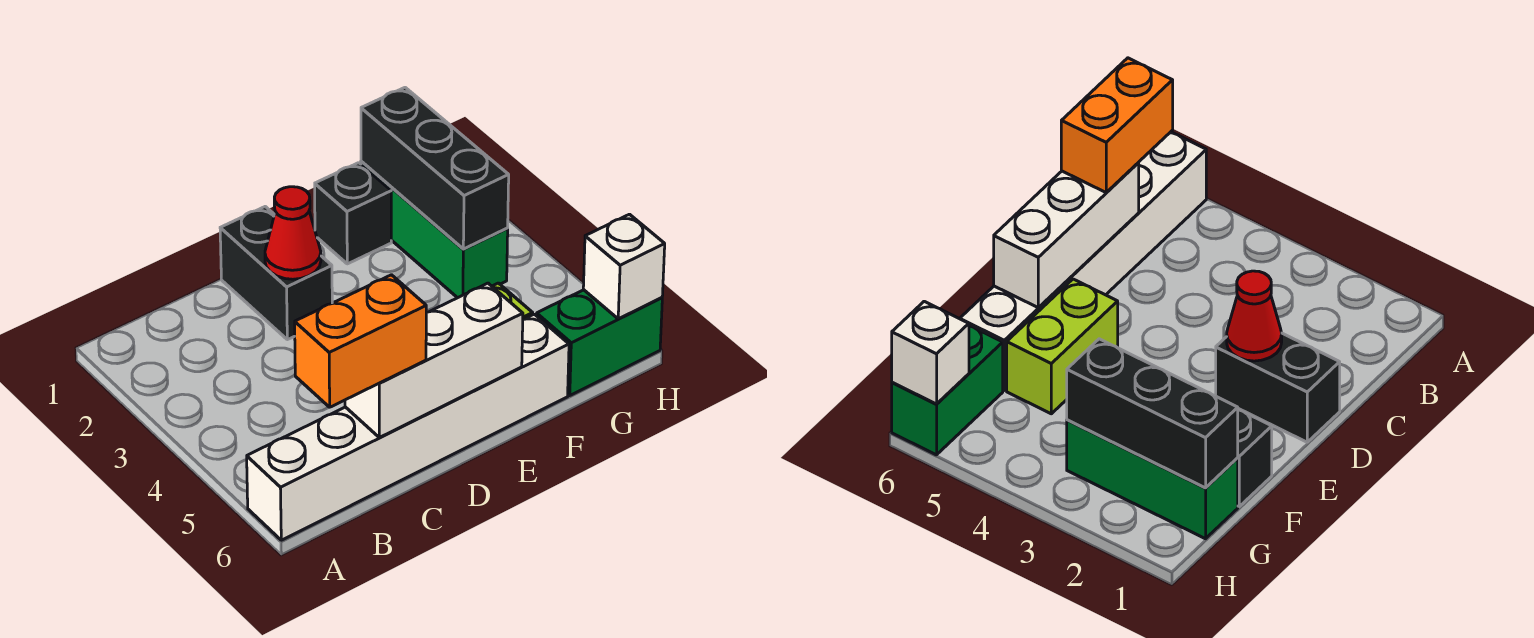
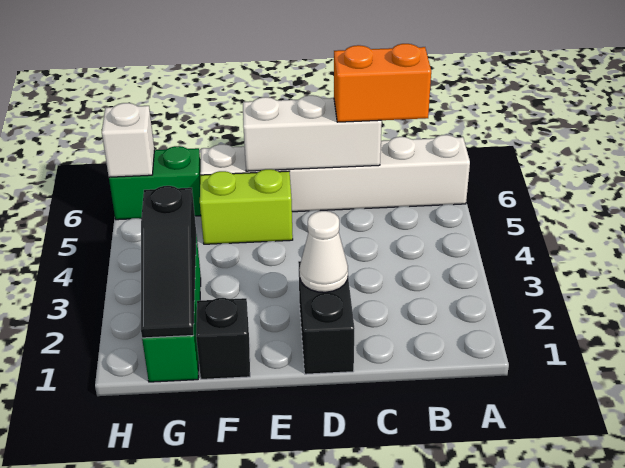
red 1x1 cone [265,187,321,279] -> white 1x1 cone [299,211,348,292]
black 1x3 brick [361,88,509,249] -> black 1x3 slope [141,186,196,338]

